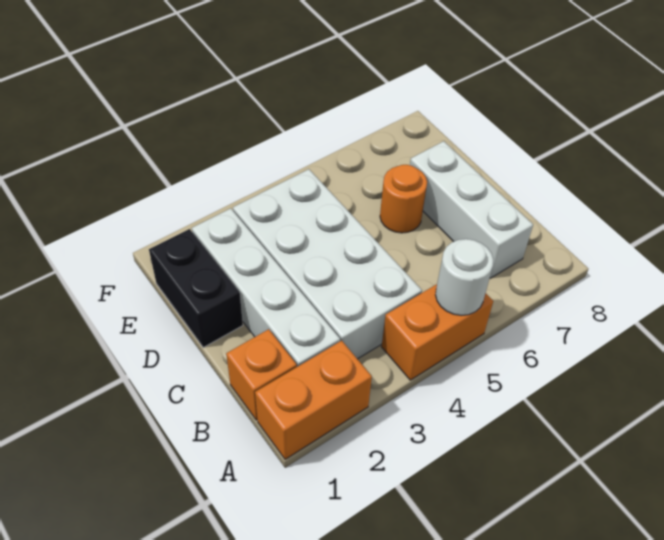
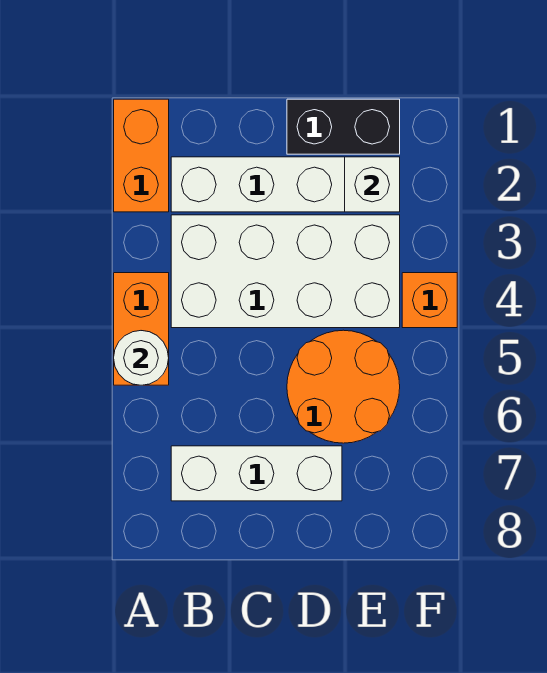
orange 1x1 brick [226,329,297,420] -> orange 1x1 brick moved to [402,273,457,328]
orange 1x1 round brick [380,165,427,233] -> orange 2x2 round brick [287,330,400,443]
none -> white 1x1 brick [345,157,400,212]

